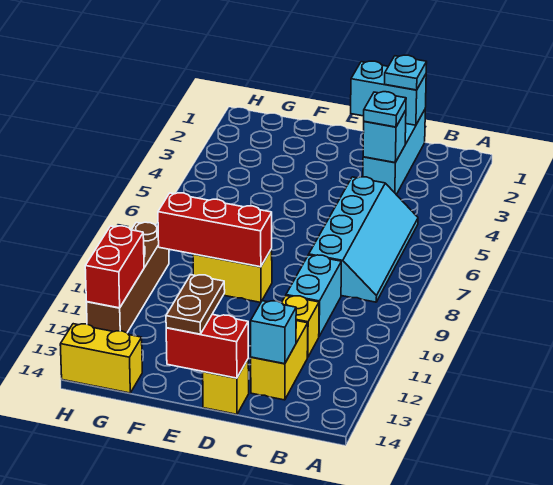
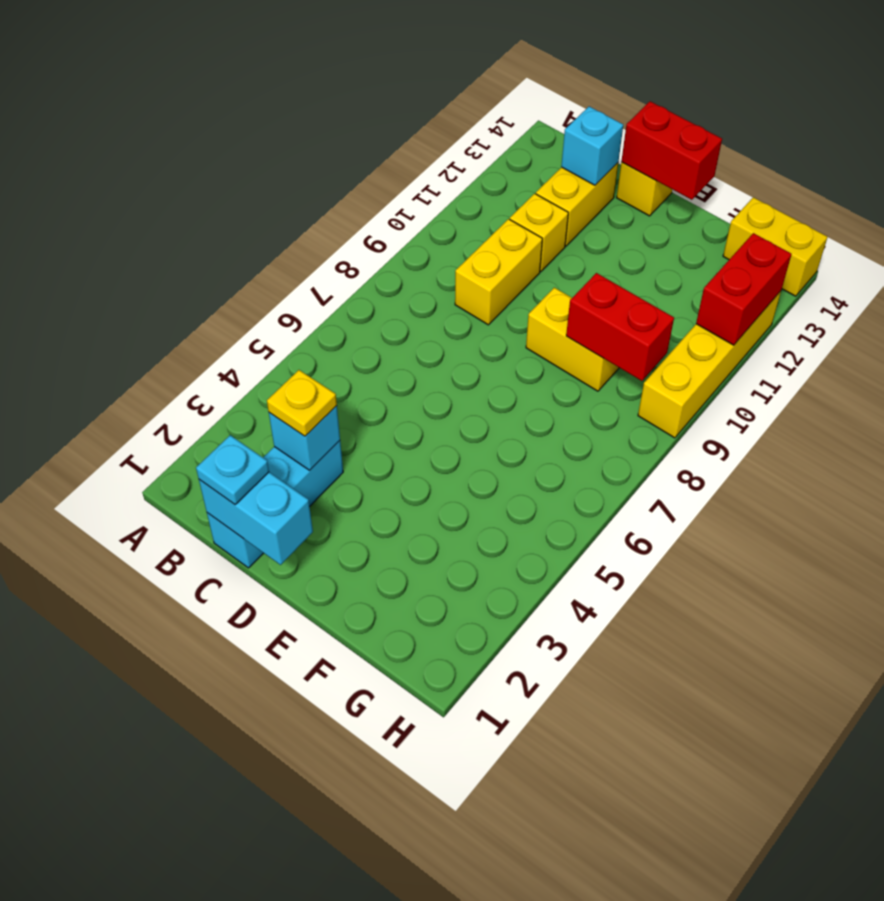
cyan 2x4 slope [309,177,418,302] -> none
cyan 1x1 plate [364,92,406,127] -> yellow 1x1 plate [267,370,337,436]
cyan 1x2 brick [286,255,341,336] -> yellow 1x2 brick [455,219,542,325]
red 1x3 brick [158,193,272,267] -> red 1x2 brick [566,273,674,381]
brown 1x2 plate [166,275,225,334] -> none
brown 1x4 brick [86,222,169,333] -> yellow 1x4 brick [638,291,781,438]

